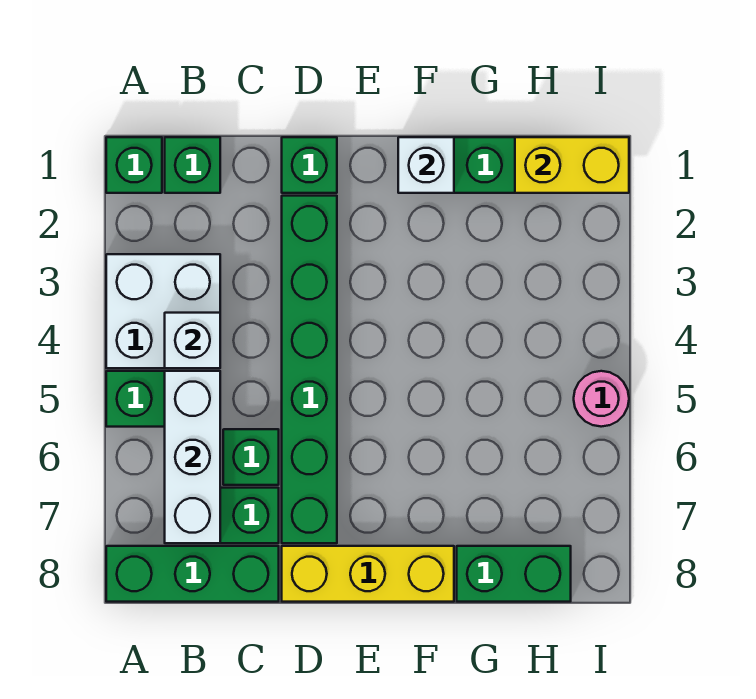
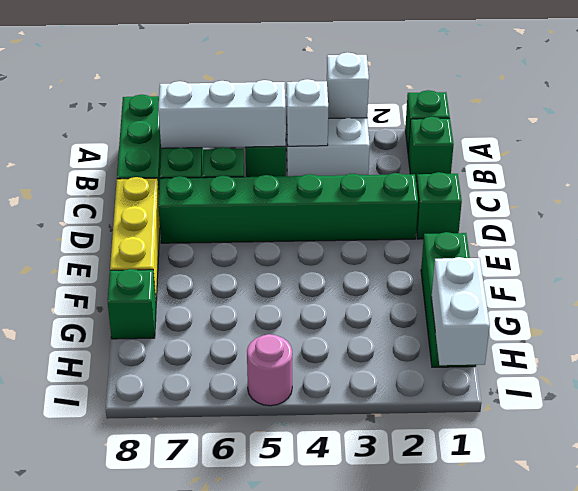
white 1x1 brick [398,137,454,193] -> white 1x1 brick moved to [327,52,369,119]
green 1x2 brick [457,546,571,602] -> green 1x1 brick [108,269,156,339]
yellow 1x2 brick [515,137,629,193] -> white 1x2 brick [431,257,490,365]

